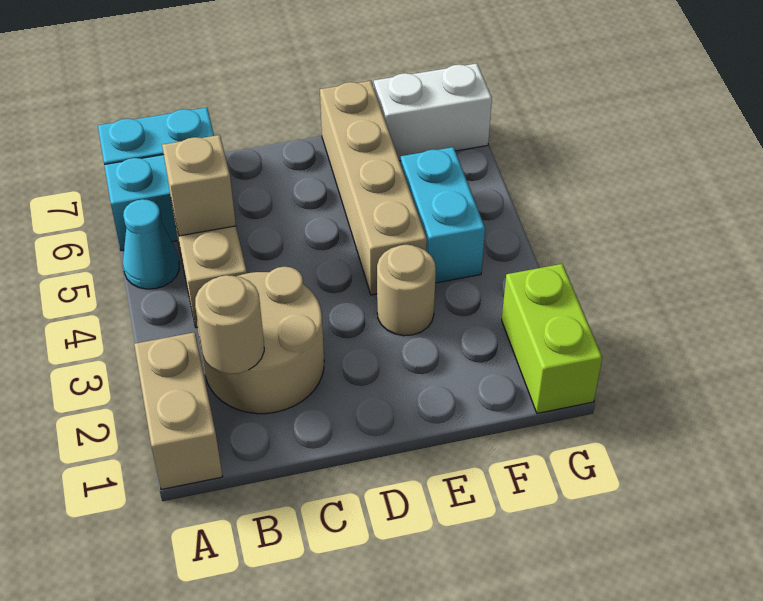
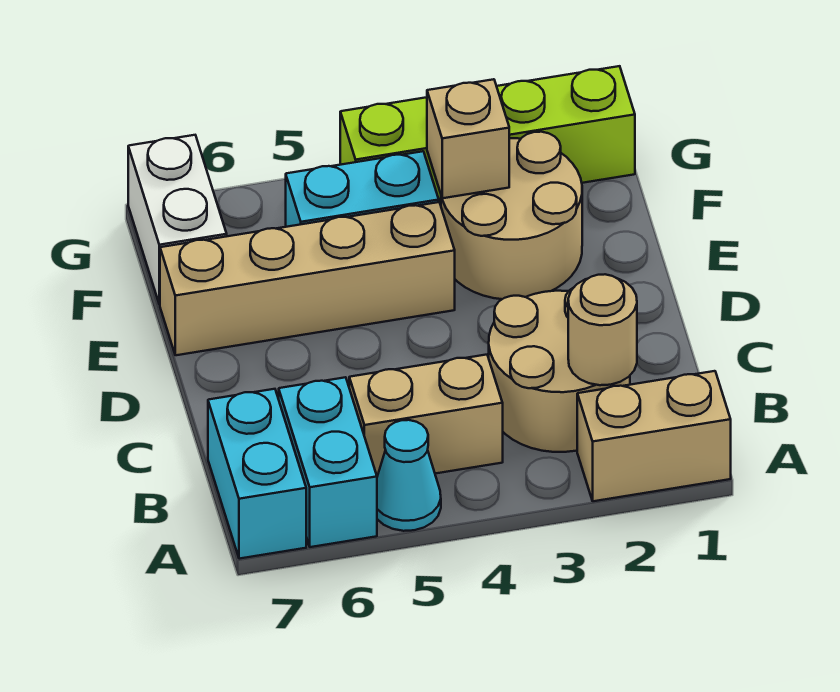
tan 1x1 brick [162,135,236,236] -> tan 1x1 brick moved to [427,79,509,198]
tan 1x1 round brick [377,245,436,336] -> tan 2x2 round brick [441,132,582,299]
lime 1x2 brick [502,264,602,413] -> lime 1x4 brick [340,66,635,205]

